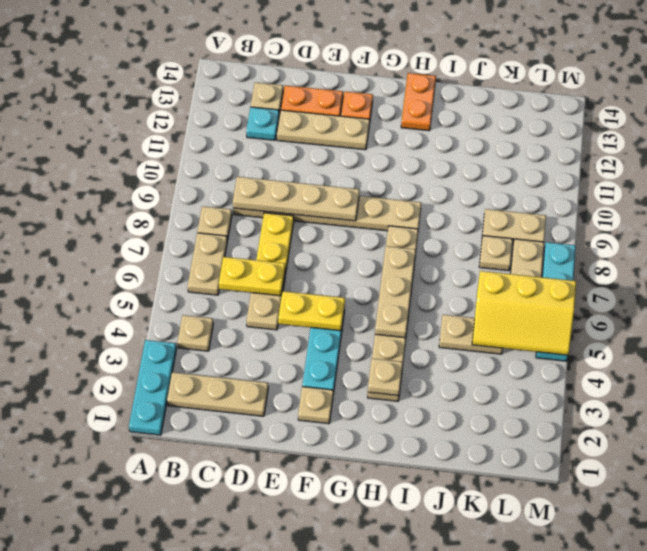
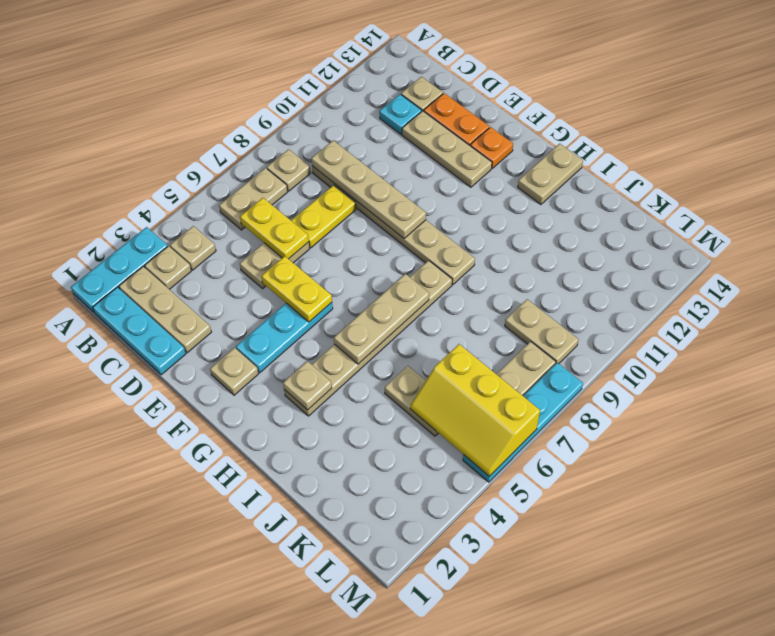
none -> cyan 1x3 plate [93,287,186,375]
orange 1x2 plate [401,73,436,131] -> tan 1x2 plate [518,144,583,205]
tan 1x1 plate [479,236,513,271] -> tan 1x1 plate moved to [145,246,191,289]

